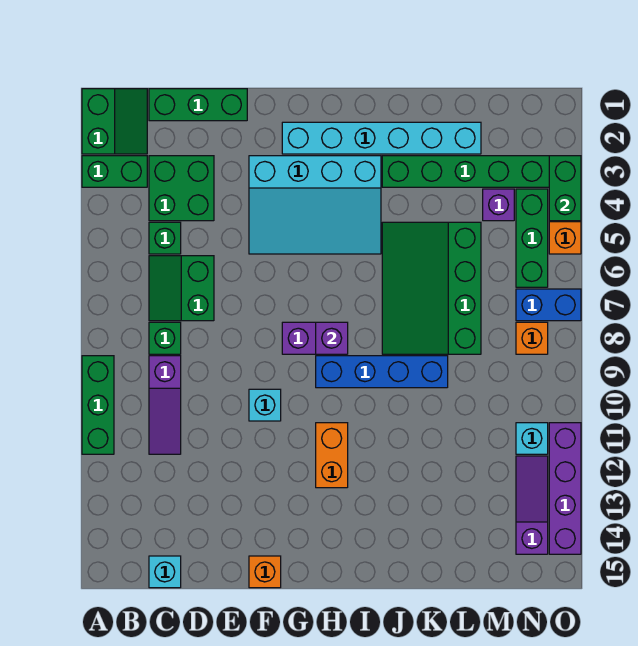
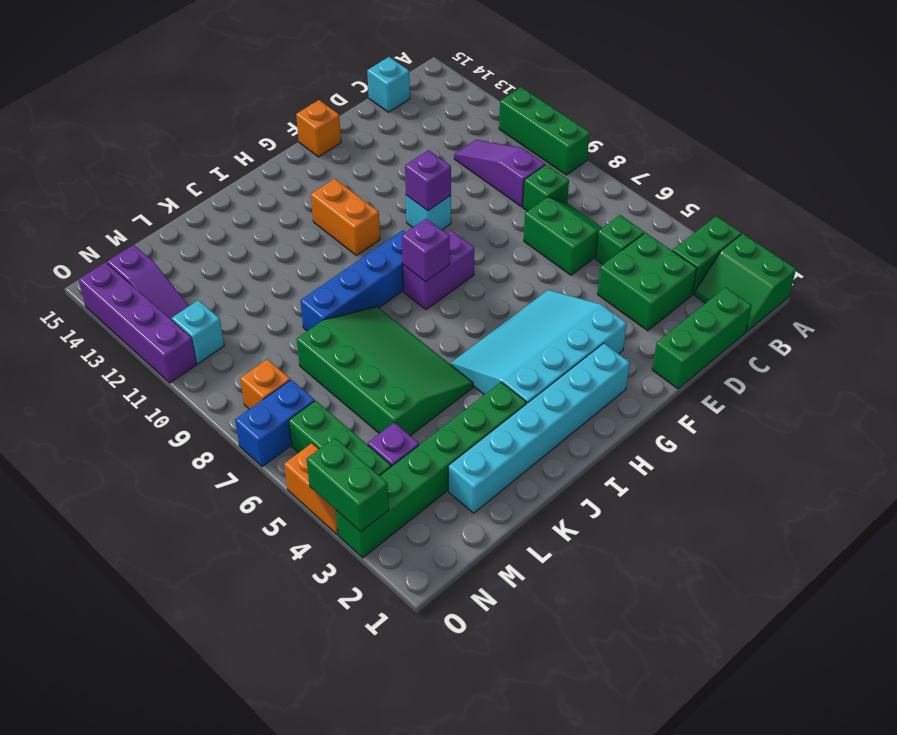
none -> purple 1x1 brick [405,150,451,211]

